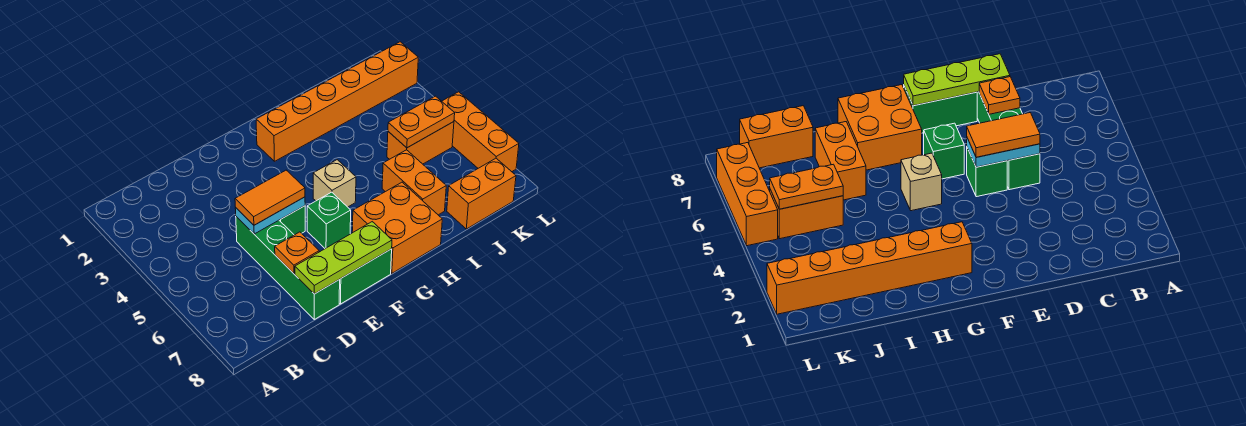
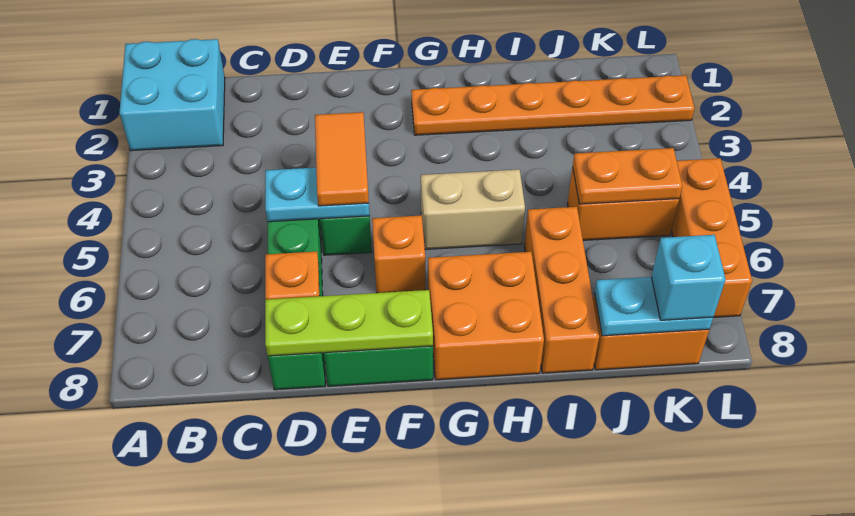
none -> cyan 2x2 brick [119,39,225,151]
orange 1x2 tile [235,170,305,225] -> orange 1x2 tile turned to [315,112,369,206]
green 1x1 brick [307,192,351,249] -> orange 1x1 brick [372,215,425,293]
orange 1x6 brick [256,42,418,161] -> orange 1x6 plate [411,75,694,135]
tan 1x1 brick [313,160,356,207] -> tan 1x2 brick [421,169,525,249]
orange 1x2 brick [382,150,446,215] -> orange 1x3 brick [524,207,599,373]
none -> cyan 1x2 plate [595,277,713,336]
none -> cyan 1x1 brick [651,235,726,320]

